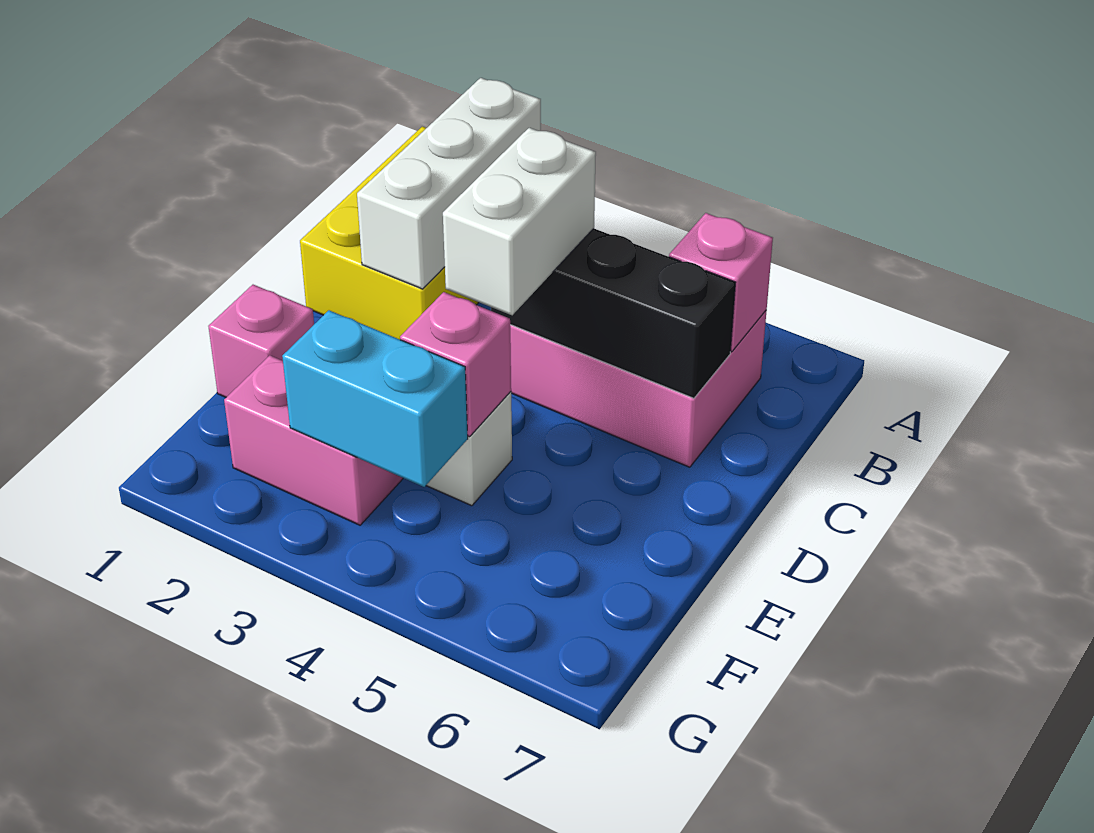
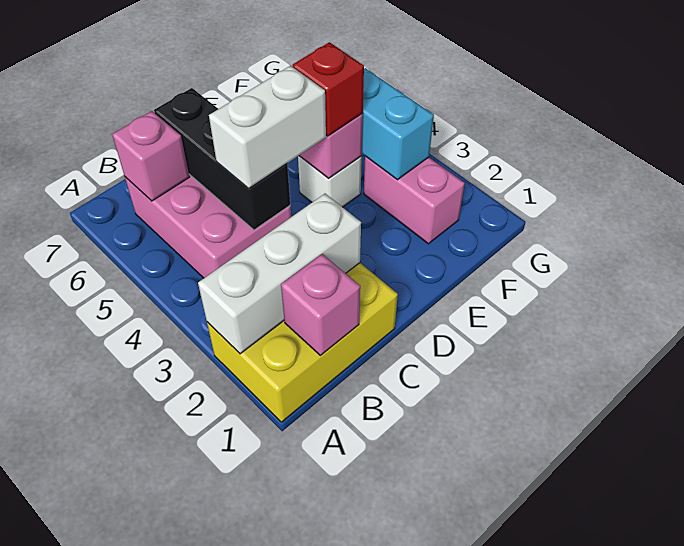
pink 1x1 brick [208,285,314,397] -> pink 1x1 brick moved to [281,254,360,355]
none -> red 1x1 brick [293,42,364,136]

